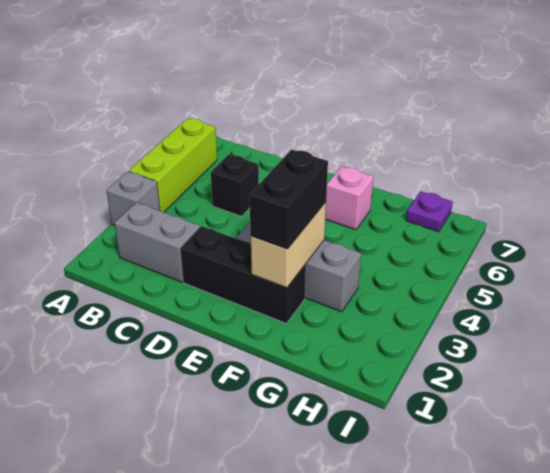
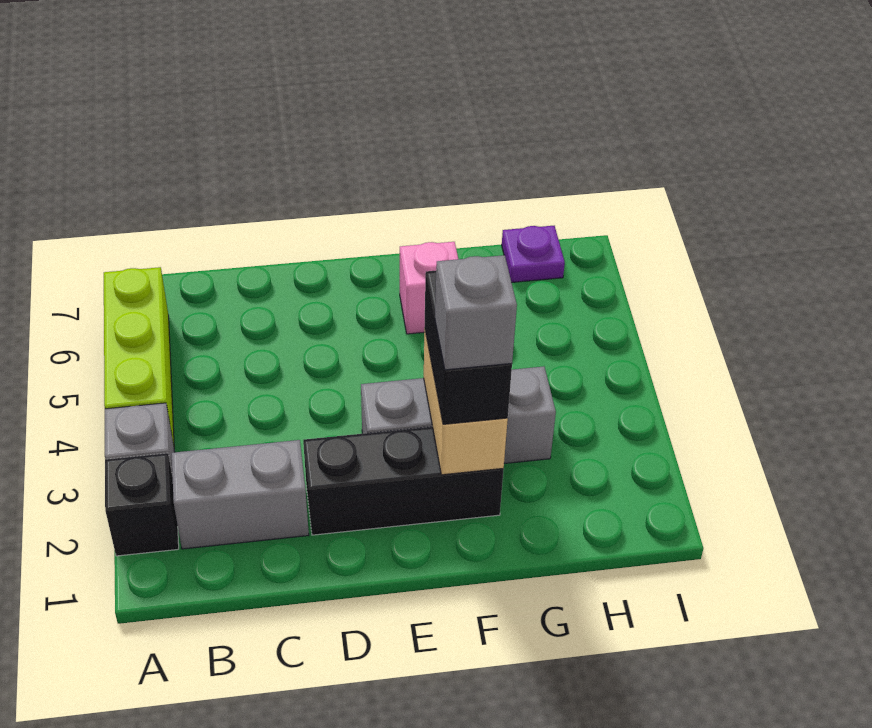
black 1x1 brick [211,154,259,216] -> black 1x1 brick moved to [105,453,179,556]
none -> grey 1x1 brick [435,255,517,370]

